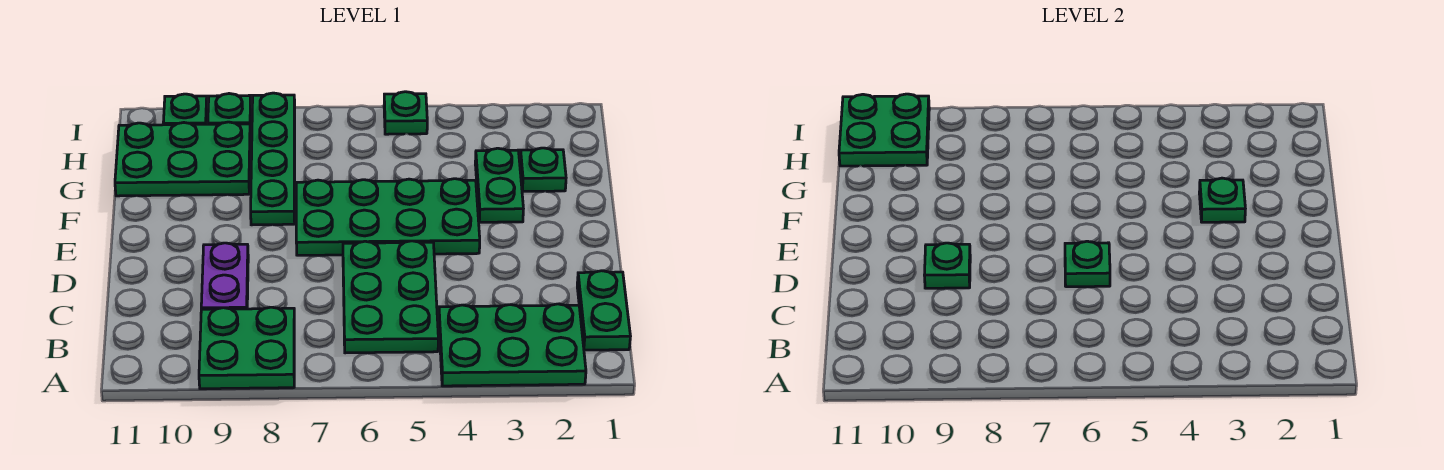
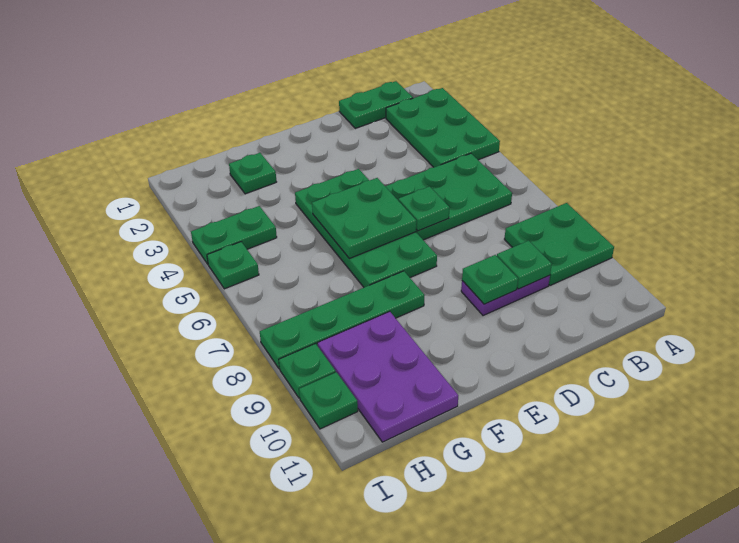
green 1x2 plate [475,148,523,222] -> green 1x2 plate moved to [191,206,277,264]
green 1x1 plate [1199,178,1245,222] -> green 1x1 plate moved to [497,241,552,289]
green 2x3 plate [115,122,250,196] -> purple 2x3 plate [318,312,458,442]
green 2x2 plate [839,94,929,166] -> green 2x2 plate moved to [312,178,416,259]

